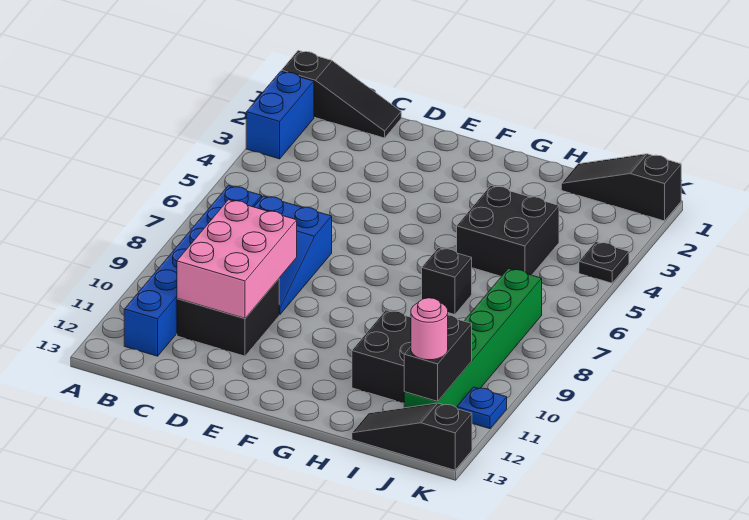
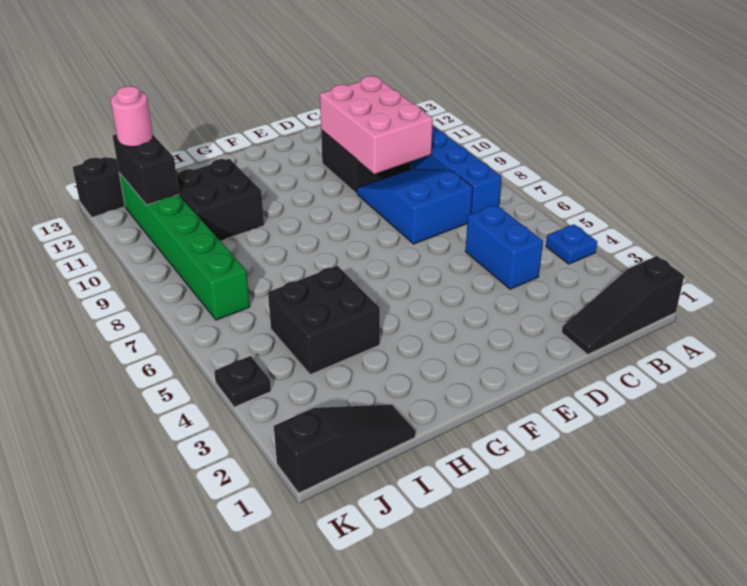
blue 1x2 brick [246,71,314,159] -> blue 1x2 brick moved to [465,205,543,289]
black 1x1 brick [422,248,472,315] -> none
blue 1x1 plate [457,387,507,429] -> blue 1x1 plate moved to [546,224,597,264]

